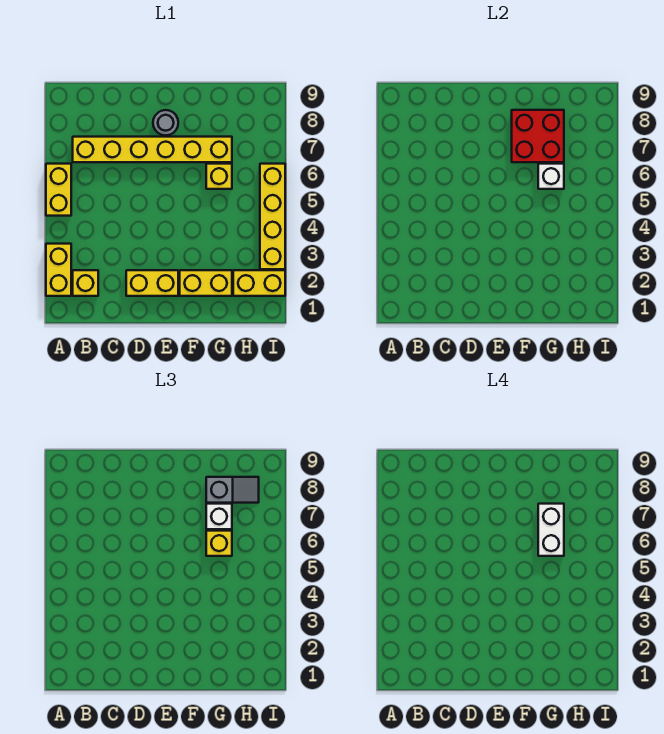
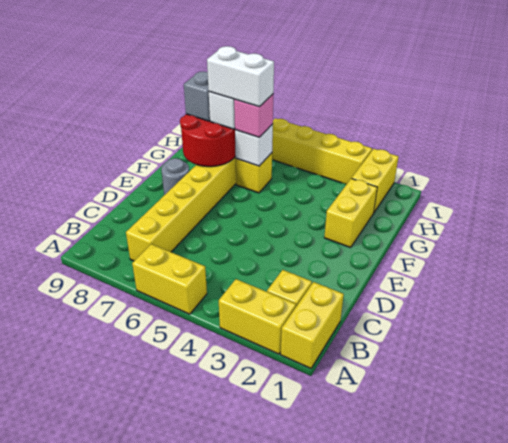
yellow 1x2 brick [126,270,178,296] -> yellow 1x2 brick moved to [281,282,344,368]
red 2x2 brick [512,110,564,162] -> red 2x2 round brick [180,114,235,167]
yellow 1x1 brick [206,531,232,556] -> pink 1x1 brick [234,94,273,137]

